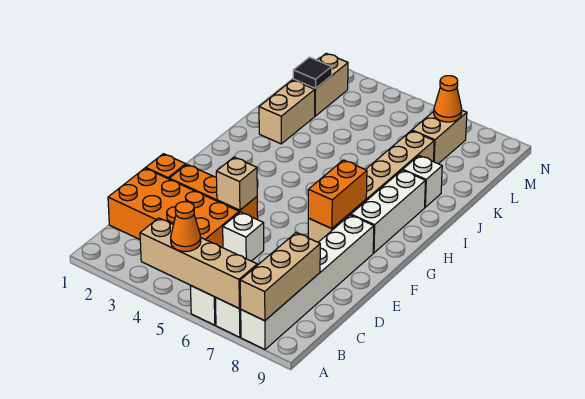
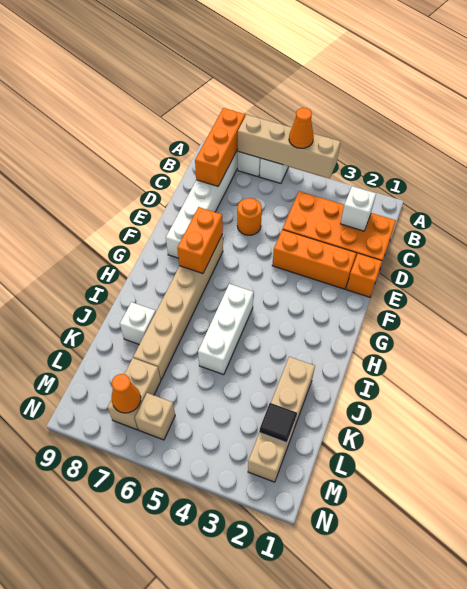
tan 1x3 brick [240,233,320,321] -> orange 1x3 brick [195,108,245,186]
white 1x1 brick [223,212,264,261] -> white 1x1 brick moved to [341,186,376,231]
none -> orange 1x1 round brick [237,198,262,235]
tan 1x1 brick [216,157,257,210] -> tan 1x1 brick moved to [135,393,175,440]
white 1x3 brick [351,170,425,253] -> white 1x3 brick moved to [198,284,254,375]

